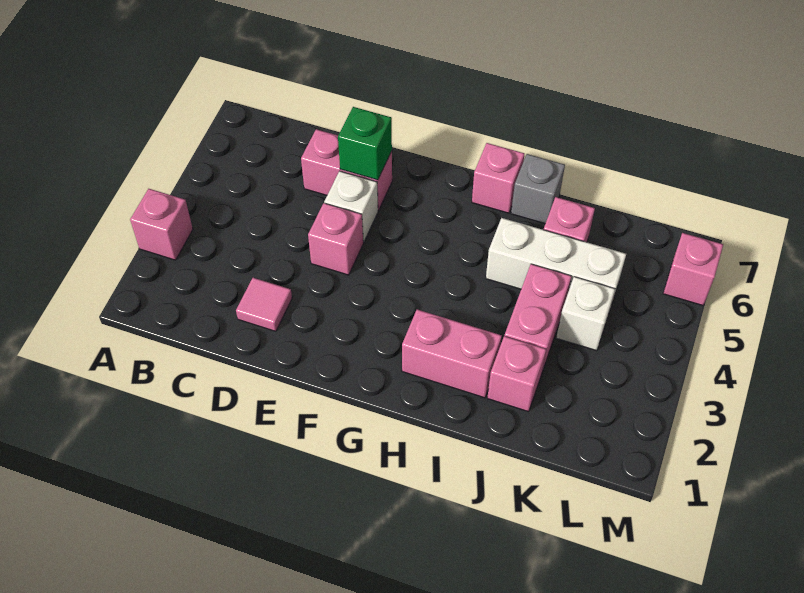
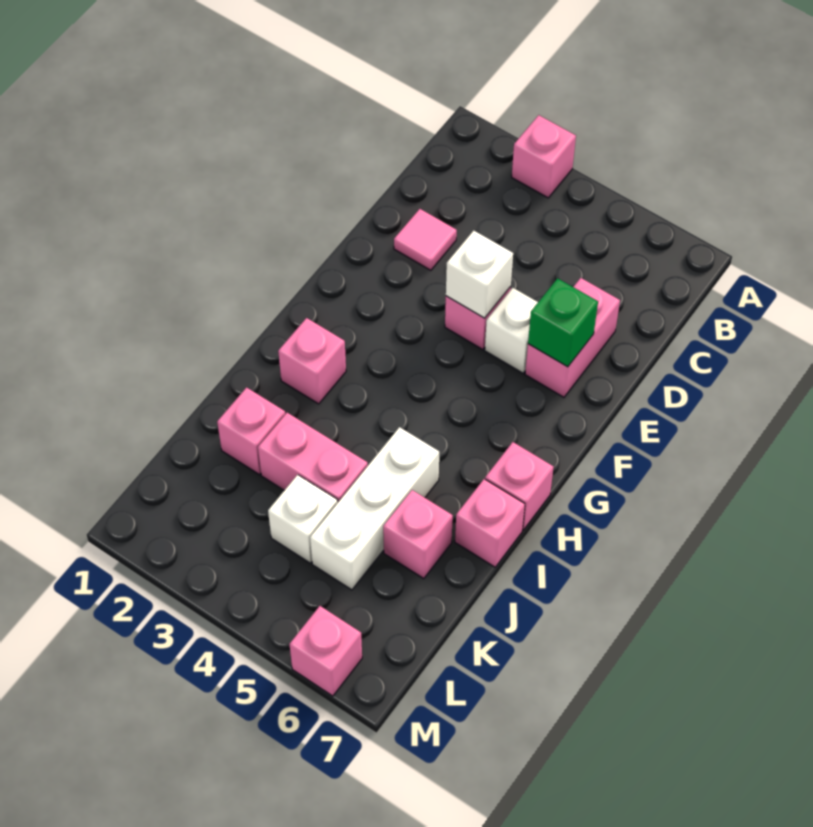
none -> white 1x1 brick [446,231,513,318]
pink 1x2 brick [402,309,502,398] -> pink 1x1 brick [278,318,346,404]
grey 1x1 brick [511,154,565,224] -> pink 1x1 brick [455,479,525,567]

